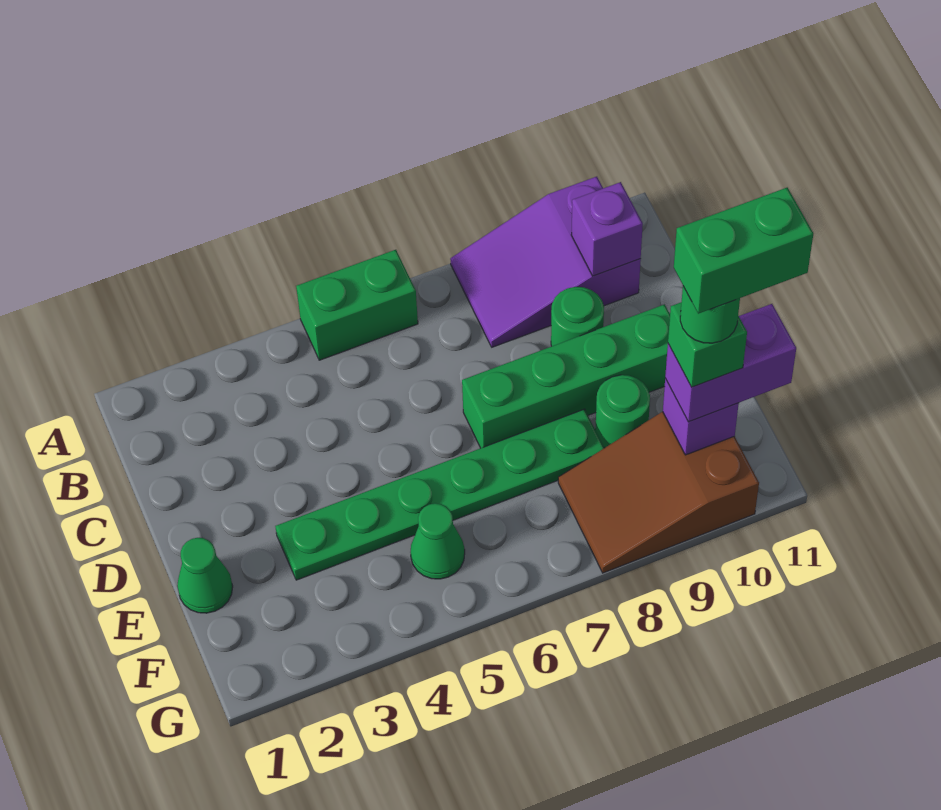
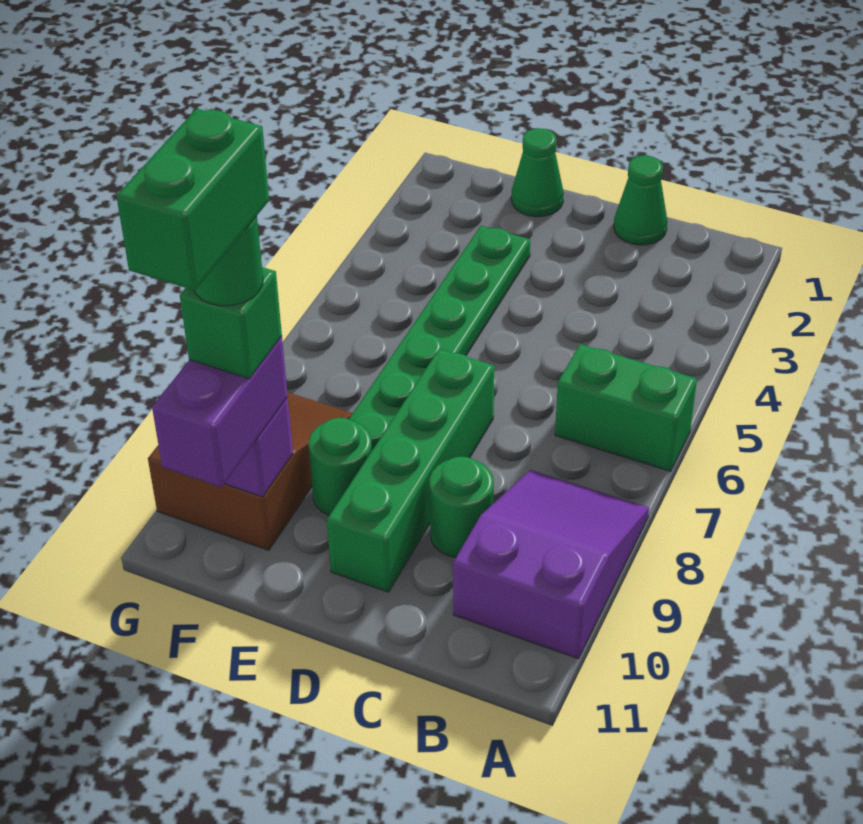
green 1x2 brick [296,250,418,360] -> green 1x2 brick turned to [555,344,697,471]
purple 1x1 brick [571,182,643,276] -> none
green 1x1 cone [410,503,465,579] -> green 1x1 cone moved to [614,156,667,245]

